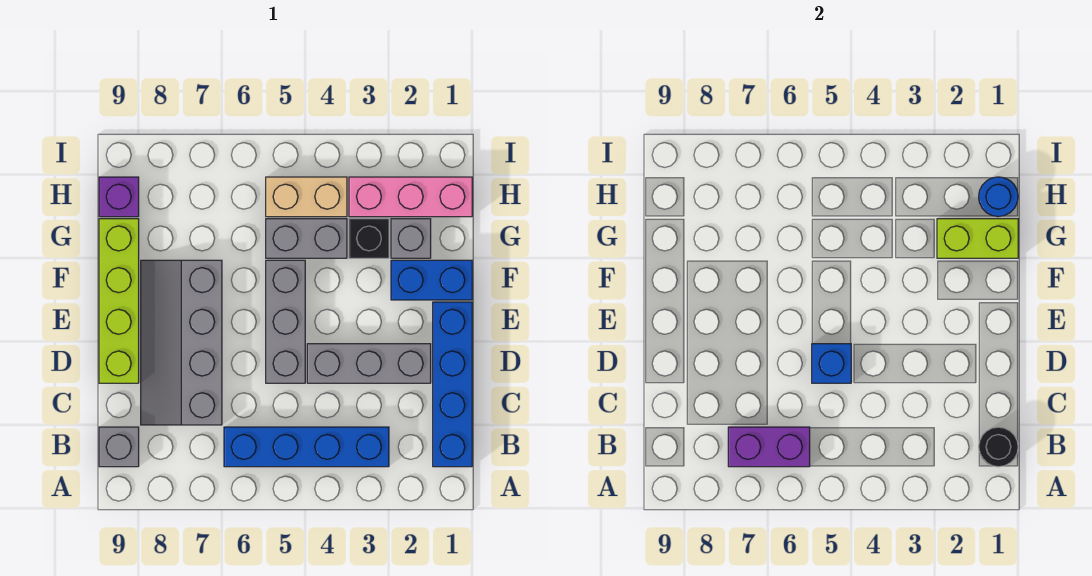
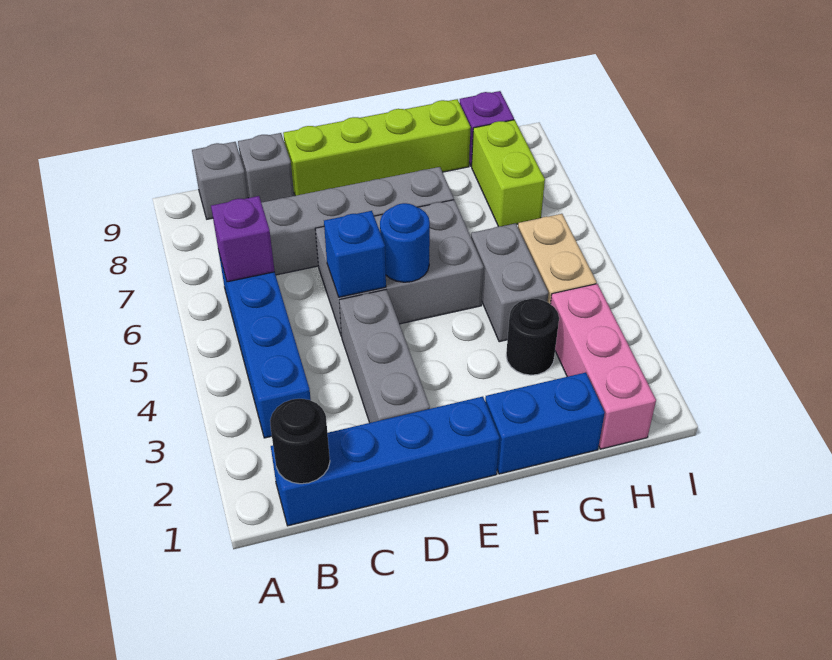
purple 1x2 brick [728,427,810,467] -> purple 1x1 brick [211,196,275,282]
grey 1x3 brick [266,260,305,383] -> grey 2x3 brick [315,200,484,336]
blue 1x2 brick [391,260,472,300] -> blue 1x2 brick turned to [485,372,605,474]
lime 1x2 brick [937,219,1018,258] -> lime 1x2 brick moved to [472,120,545,226]
grey 1x1 brick [391,219,431,258] -> grey 1x1 brick moved to [238,133,294,203]
black 1x1 brick [349,219,389,258] -> black 1x1 round brick [506,298,559,375]
blue 1x1 round brick [979,177,1018,217] -> blue 1x1 round brick moved to [380,203,430,282]

